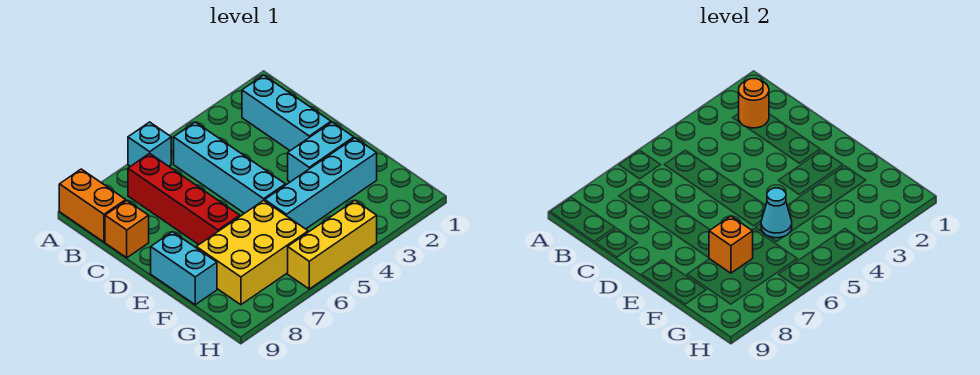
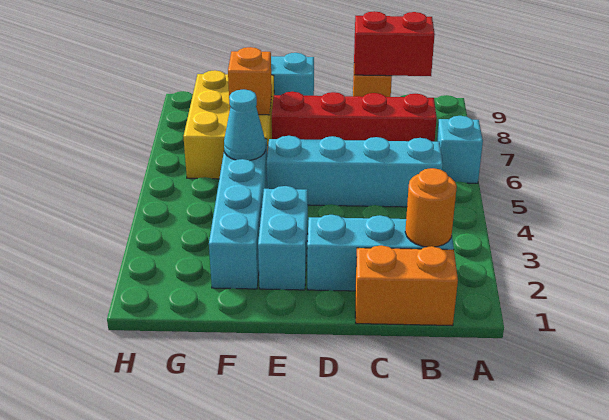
orange 1x2 brick [59,169,126,242] -> orange 1x2 brick moved to [355,245,458,326]
none -> red 1x2 brick [354,11,435,76]
yellow 1x3 brick [288,201,377,289] -> none

